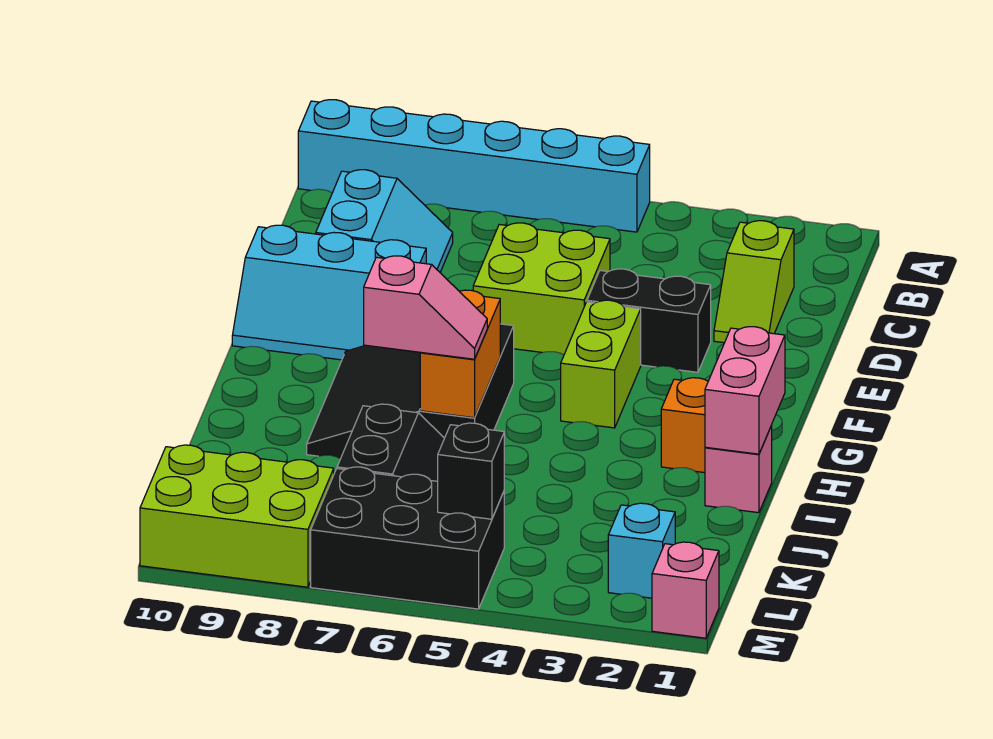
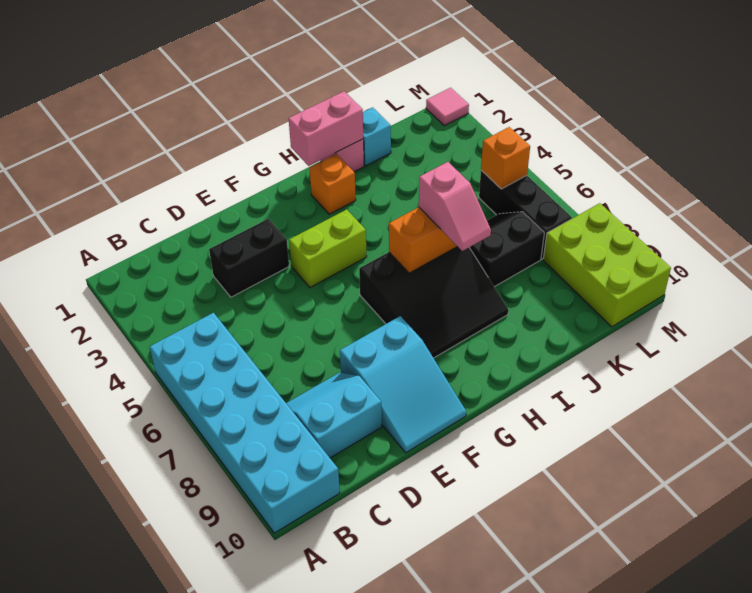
cyan 1x6 brick [298,100,650,232] -> cyan 2x6 brick [150,312,340,533]
lime 1x2 slope [714,221,794,343] -> none
lime 2x2 brick [473,223,610,355] -> none
black 1x2 brick [587,269,711,372] -> black 1x2 brick turned to [209,219,289,297]
cyan 2x3 slope [232,225,426,360] -> cyan 2x3 slope turned to [340,316,466,453]
pink 1x2 slope [364,256,487,359] -> pink 1x2 slope turned to [419,162,491,251]
cyan 1x1 brick [608,503,675,598] -> cyan 1x1 brick moved to [363,108,391,166]
black 2x3 brick [311,467,504,609] -> black 1x3 brick [479,170,572,259]
black 1x1 brick [438,423,504,519] -> orange 1x1 brick [481,127,530,189]
pink 1x1 brick [652,542,719,638] -> pink 1x1 tile [426,88,469,126]

